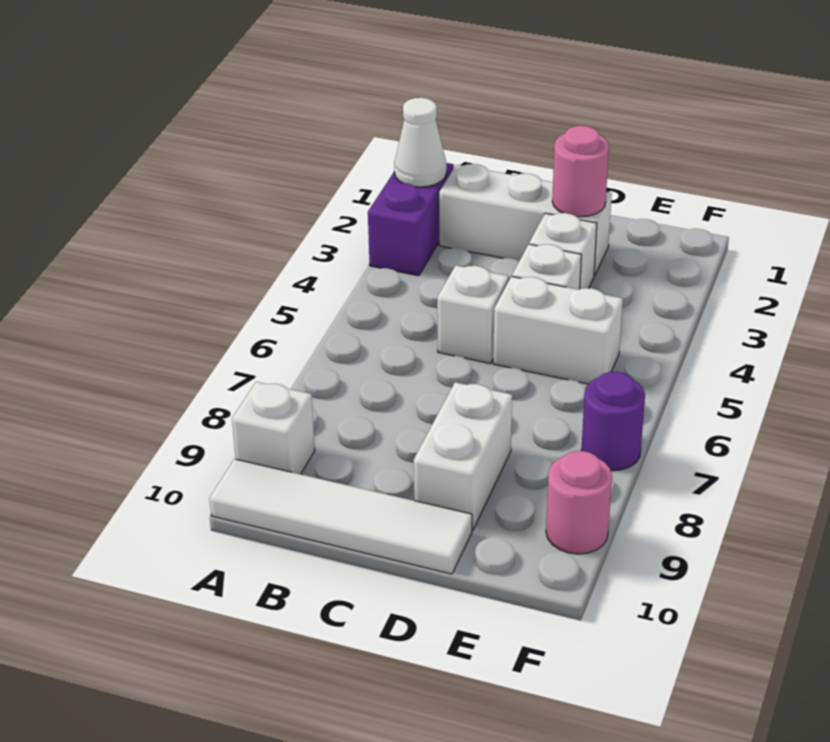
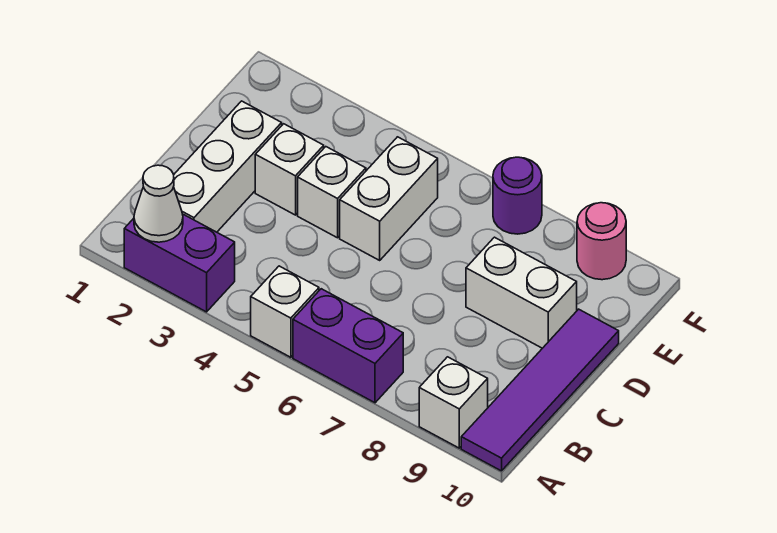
none -> purple 1x2 brick [293,289,403,403]
white 1x4 tile [209,459,472,574] -> purple 1x4 tile [461,309,619,471]
white 1x1 brick [437,266,509,363] -> white 1x1 brick moved to [251,266,319,357]
pink 1x1 round brick [552,126,609,217] -> none

